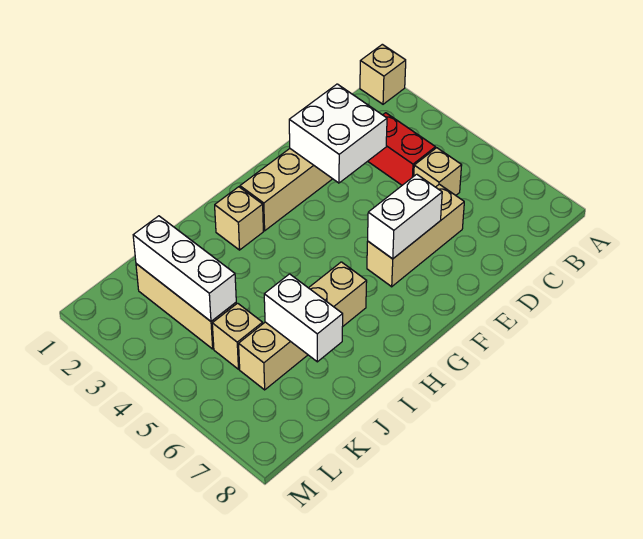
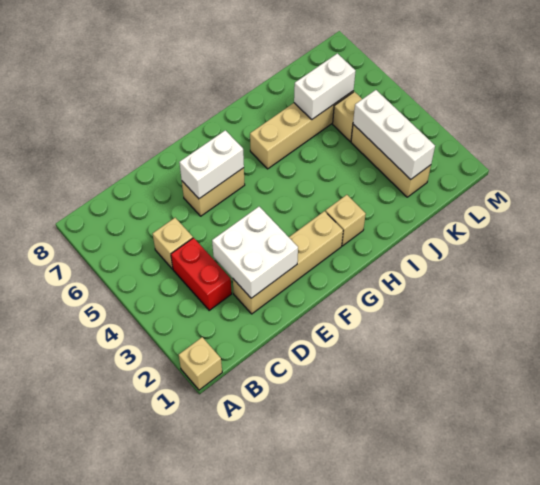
tan 1x3 brick [367,184,464,287] -> tan 1x2 brick [182,168,245,216]
white 1x2 brick [264,274,343,362] -> white 1x2 brick turned to [294,53,355,119]

